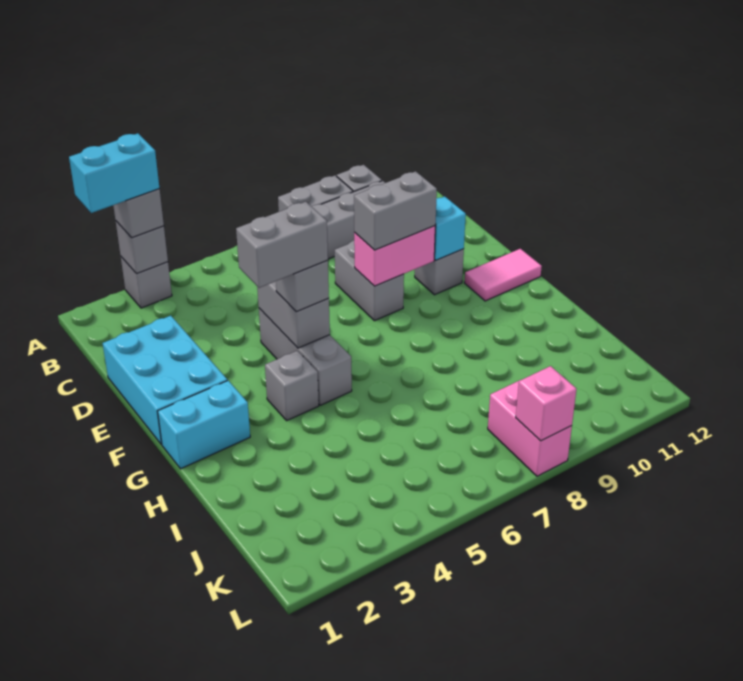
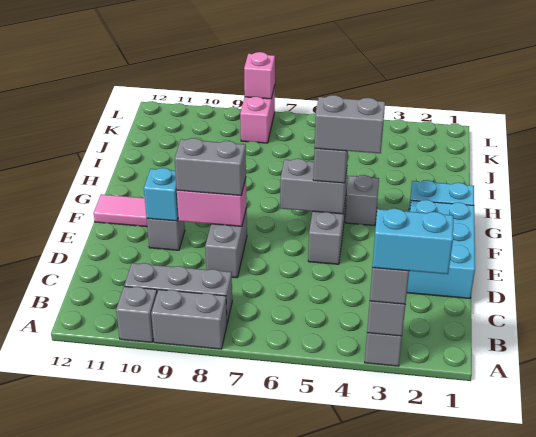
grey 1x2 brick [257,281,330,348] -> grey 1x2 brick turned to [280,159,347,214]

